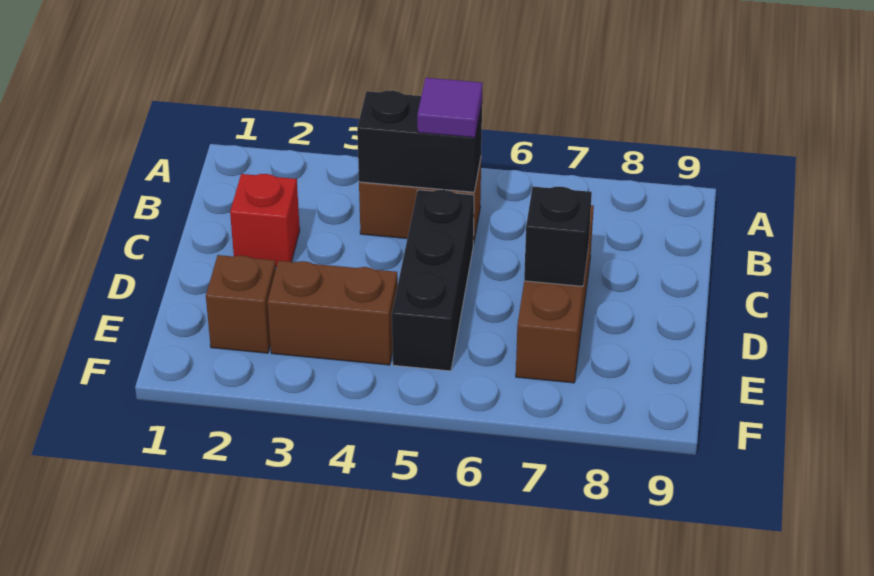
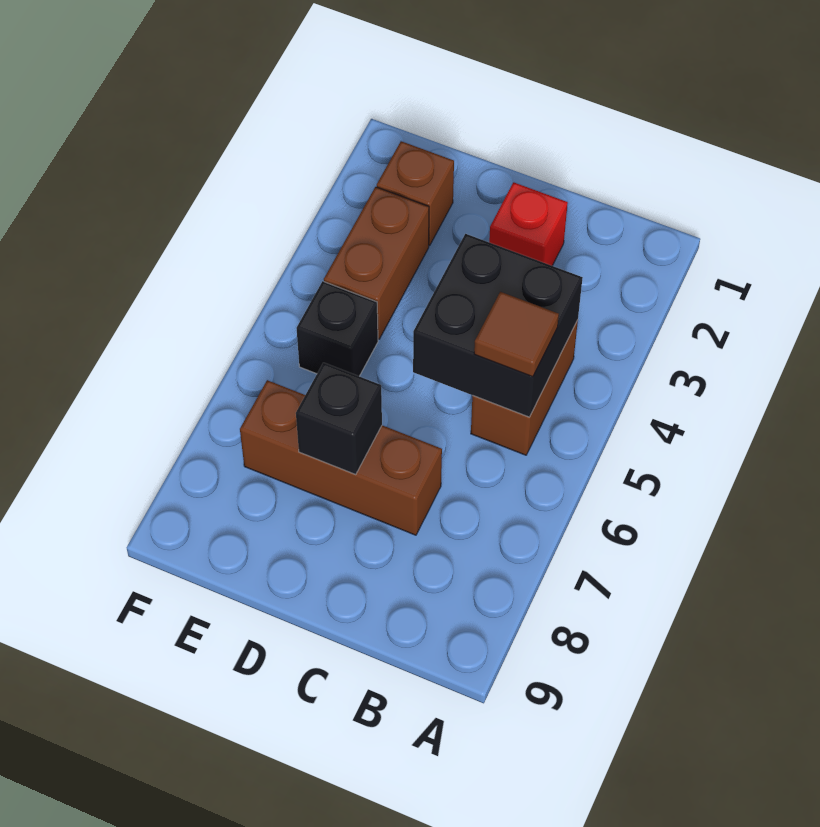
black 1x2 brick [357,90,482,192] -> black 2x2 brick [413,234,583,417]
purple 1x1 tile [417,78,483,138] -> brown 1x1 tile [474,292,559,377]
black 1x3 brick [392,190,474,371] -> black 1x1 brick [297,281,378,376]

